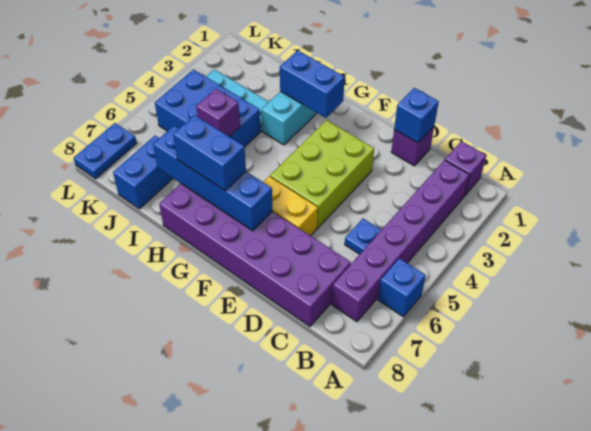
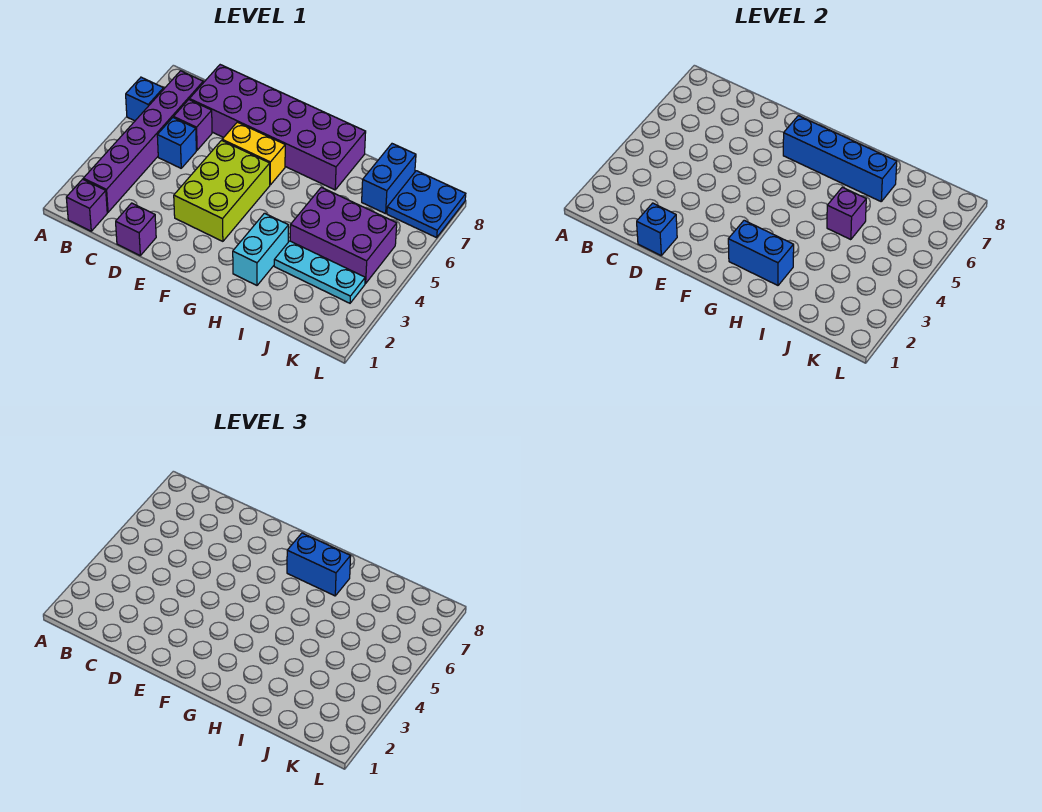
blue 1x1 plate [345,219,381,254] -> blue 1x1 brick [157,117,196,168]
none -> purple 1x1 brick [174,100,212,150]
blue 2x3 brick [155,70,260,147] -> purple 2x3 brick [290,187,397,284]
blue 1x2 plate [74,123,137,179] -> blue 2x2 plate [387,171,466,238]

